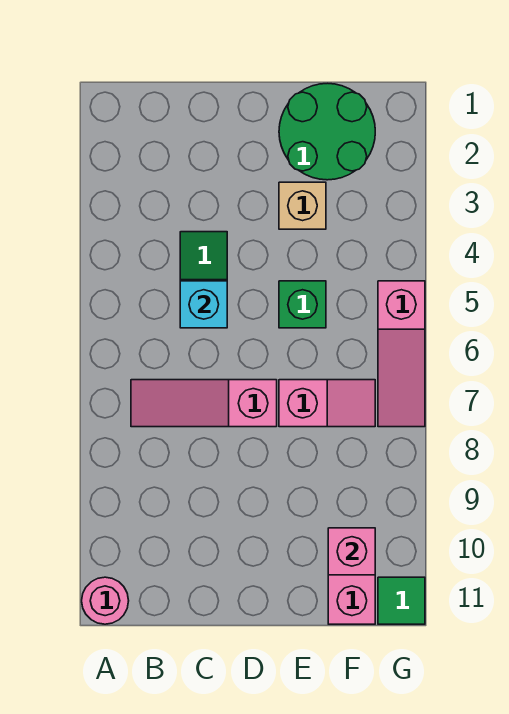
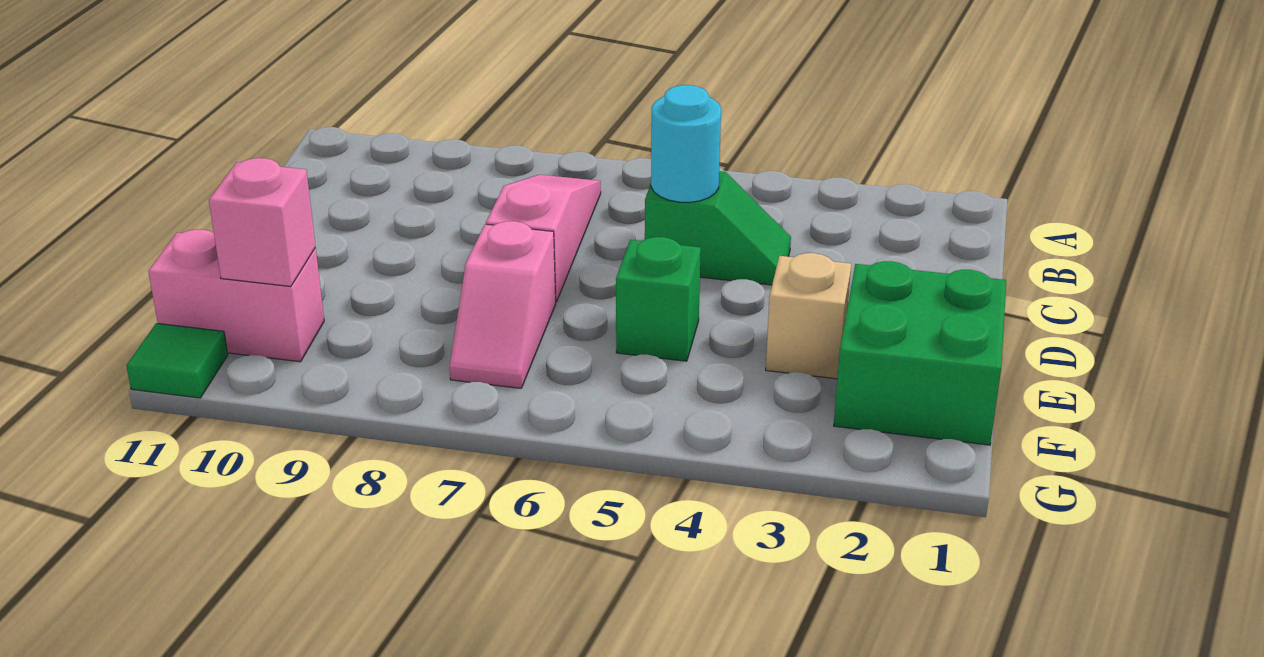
pink 1x1 round brick [82,577,129,624] -> none
cyan 1x1 brick [180,281,227,328] -> cyan 1x1 round brick [651,85,721,202]
green 2x2 round brick [279,83,375,180] -> green 2x2 brick [834,261,1006,445]
pink 1x3 slope [378,281,425,427] -> none

